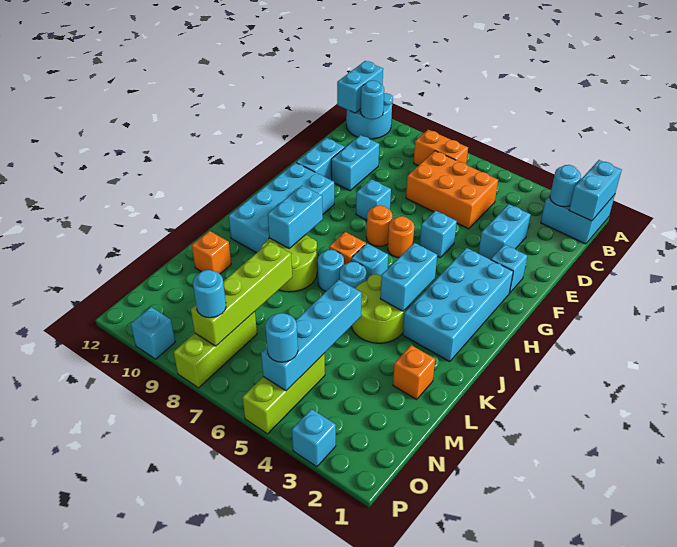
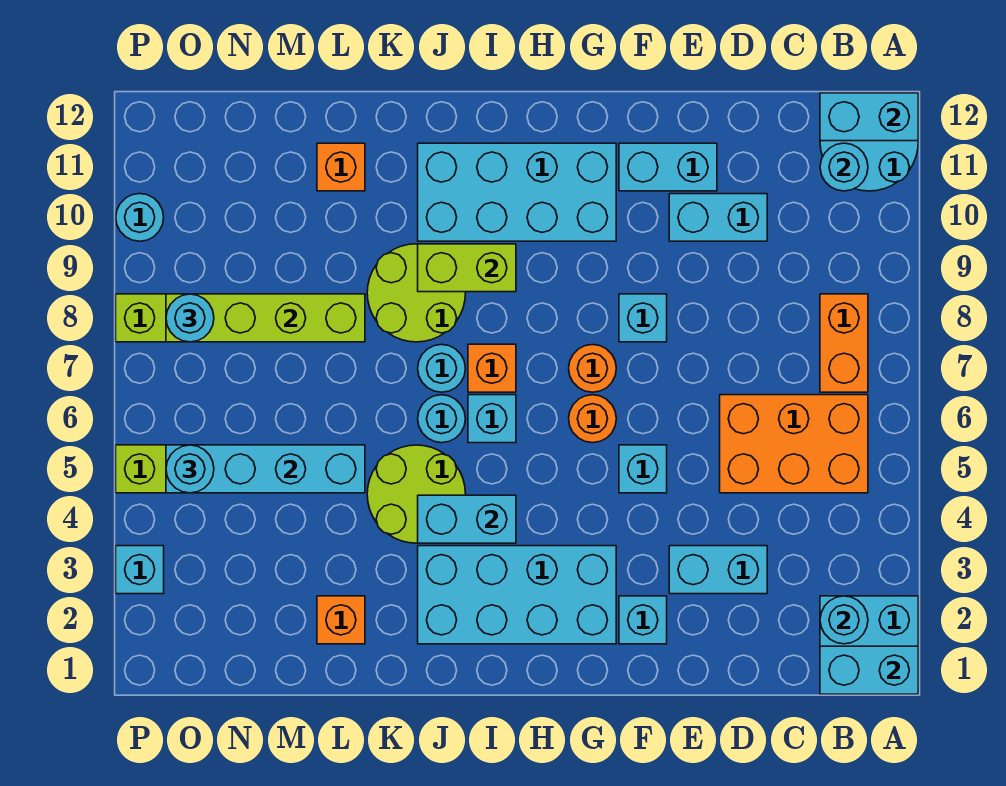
orange 2x3 brick [406,151,498,229] -> orange 2x3 brick turned to [720,395,868,493]
cyan 1x2 brick [268,186,323,248] -> lime 1x2 brick [418,244,516,292]
cyan 1x1 brick [131,307,175,359] -> cyan 1x1 round brick [116,194,164,241]

